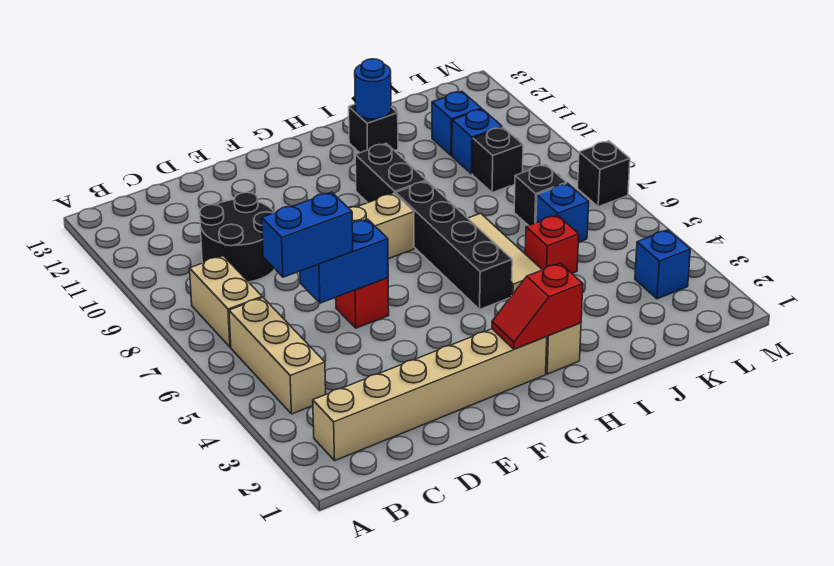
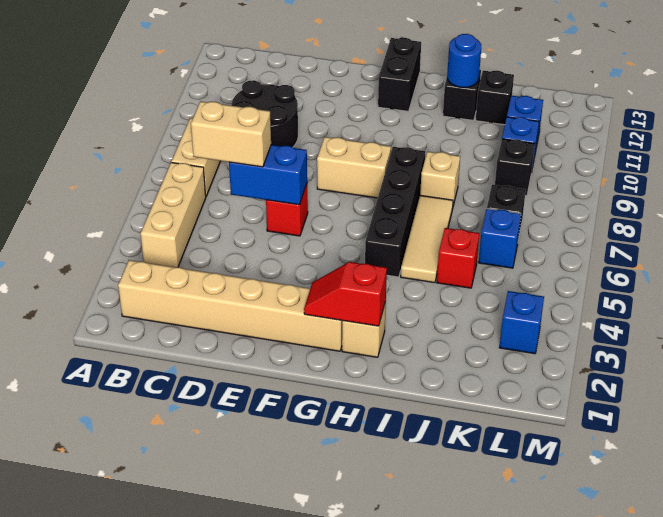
blue 1x2 brick [262,192,353,277] -> tan 1x2 brick [191,101,271,167]
black 1x2 brick [355,143,426,203] -> black 1x2 brick moved to [378,38,421,111]
none -> tan 1x1 brick [420,151,460,206]
black 1x1 brick [578,141,630,207] -> black 1x1 brick moved to [476,71,514,125]

